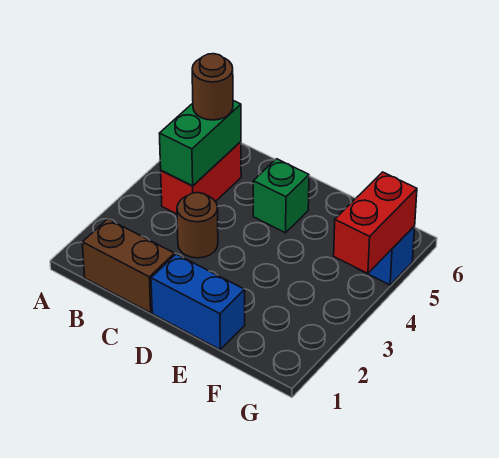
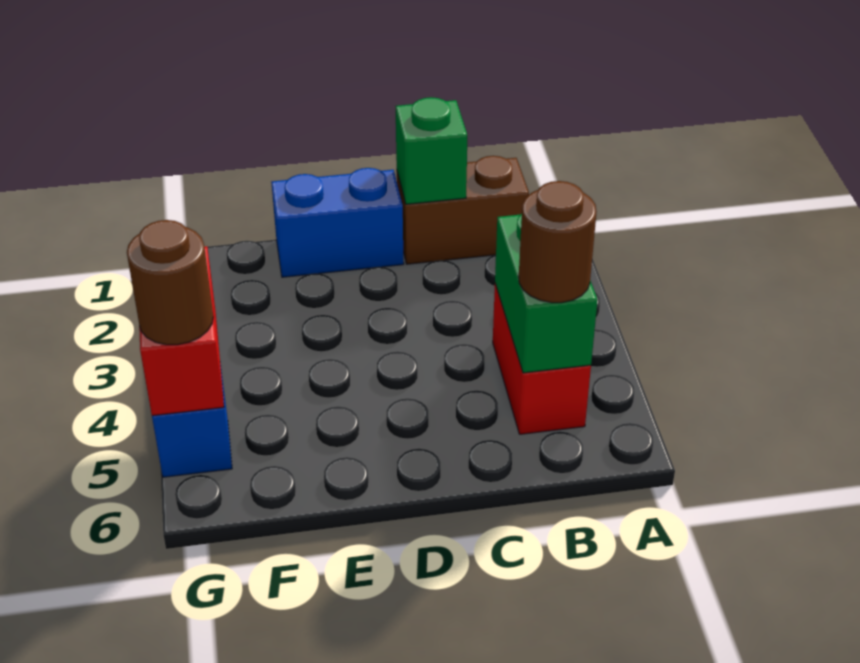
brown 1x1 round brick [177,193,218,258] -> brown 1x1 round brick moved to [127,220,213,345]
green 1x1 brick [253,159,309,233] -> green 1x1 brick moved to [396,97,467,204]

